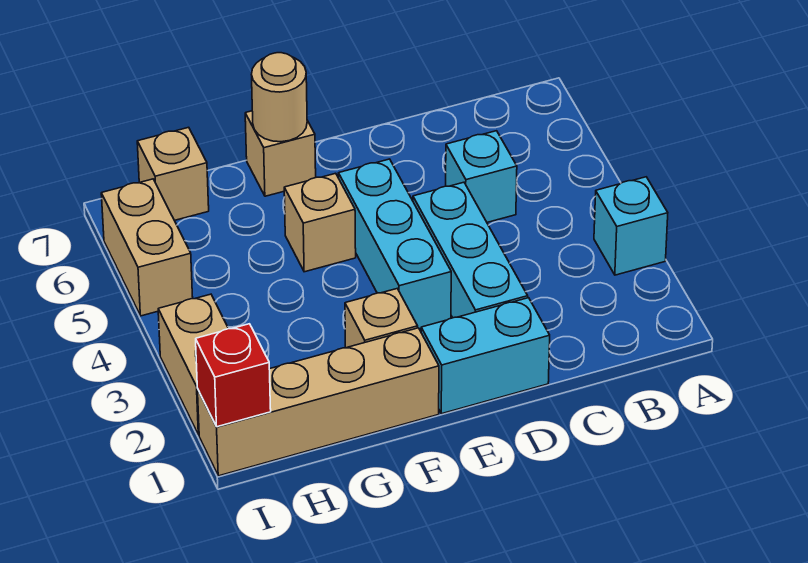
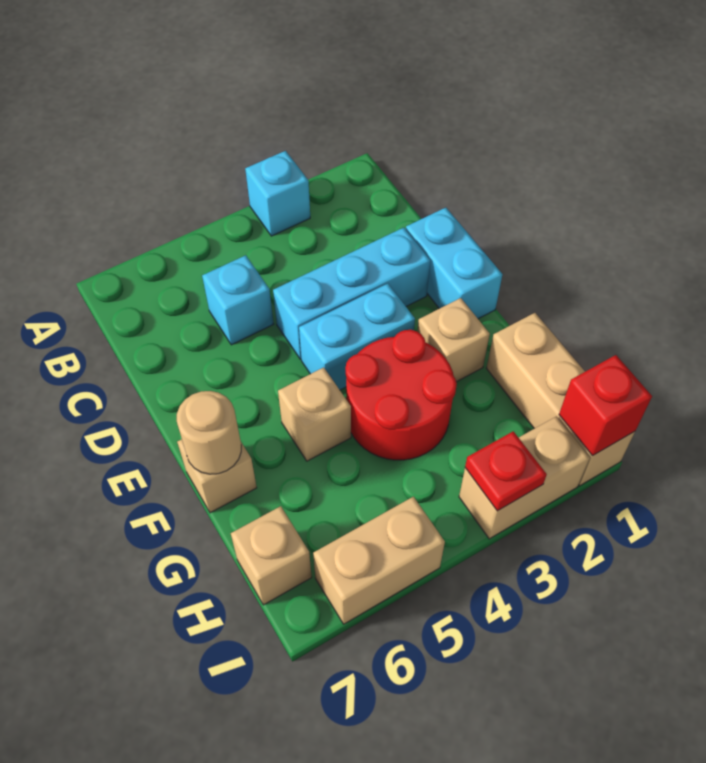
cyan 1x3 brick [338,159,451,329] -> cyan 1x2 brick [299,284,415,390]
tan 1x4 brick [198,328,439,476] -> tan 1x3 brick [486,313,635,486]
none -> red 2x2 round brick [346,330,457,460]
none -> red 1x1 plate [465,431,547,511]

